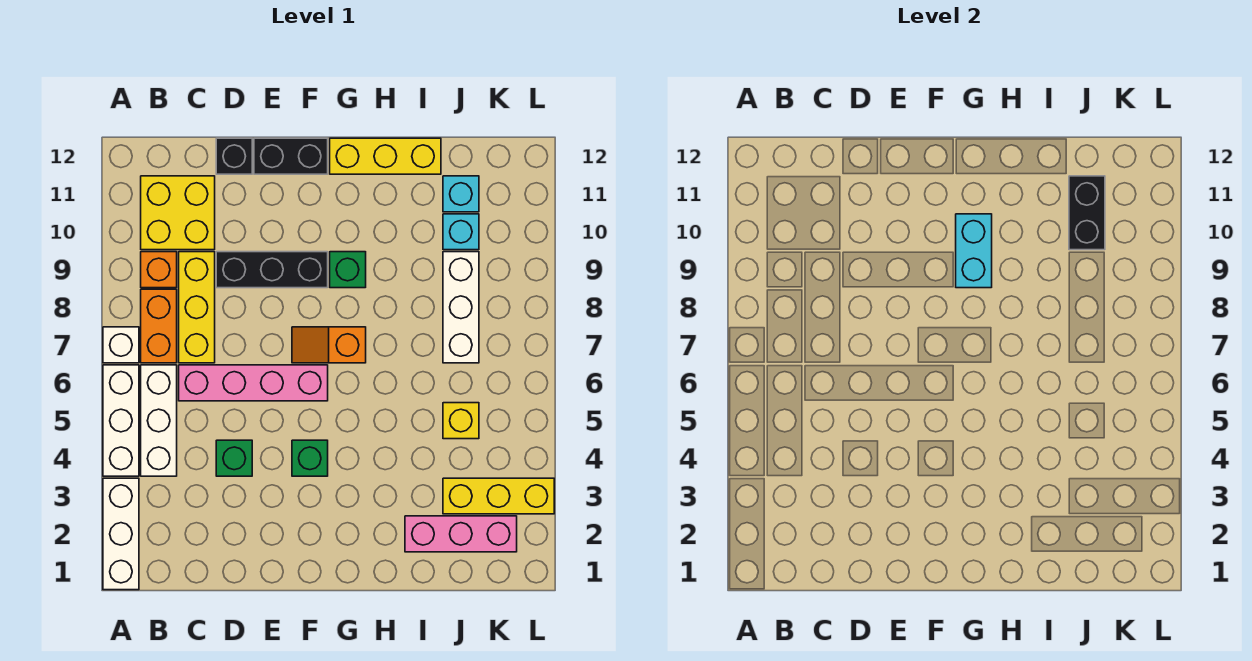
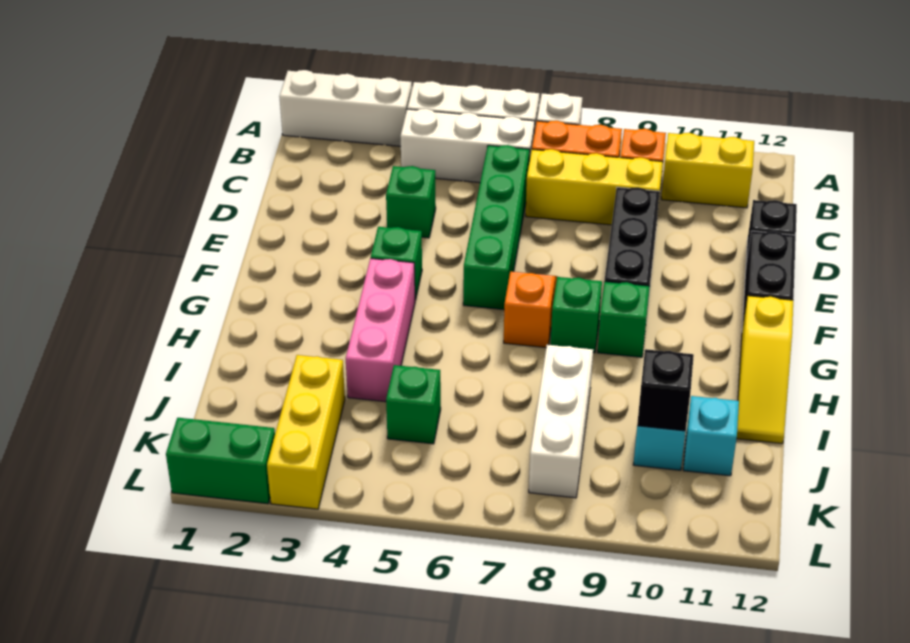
yellow 2x2 brick [141,176,215,250] -> yellow 1x2 brick [661,133,754,208]
pink 1x4 brick [179,365,328,401] -> green 1x4 brick [463,145,530,310]
none -> green 1x1 brick [551,277,602,353]
cyan 1x2 brick [956,214,992,288] -> none
yellow 1x3 brick [330,138,441,174] -> yellow 1x3 slope [737,296,793,444]
pink 1x3 brick [405,516,517,552] -> pink 1x3 brick moved to [346,258,415,402]
yellow 1x1 brick [443,403,479,439] -> green 1x1 brick [386,365,441,444]
white 1x3 brick [443,252,479,363] -> white 1x3 brick turned to [529,345,593,498]
black 1x2 brick [1069,176,1105,250] -> black 1x1 brick [637,349,694,431]
none -> green 1x2 brick [166,418,275,504]

